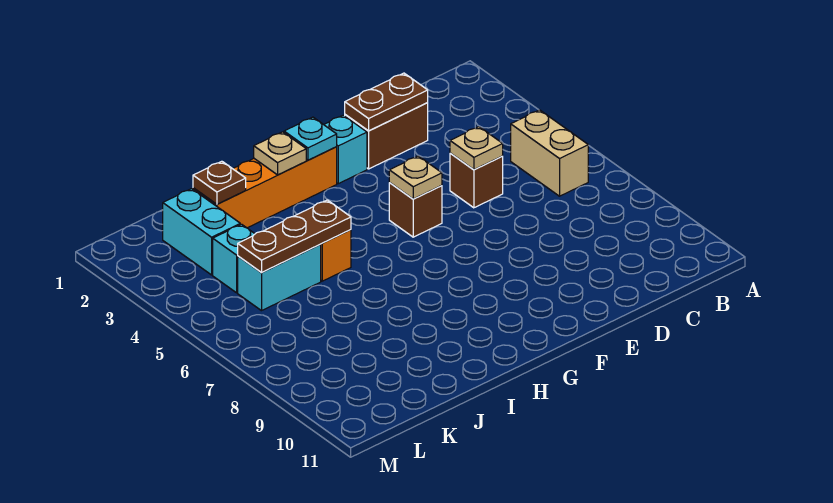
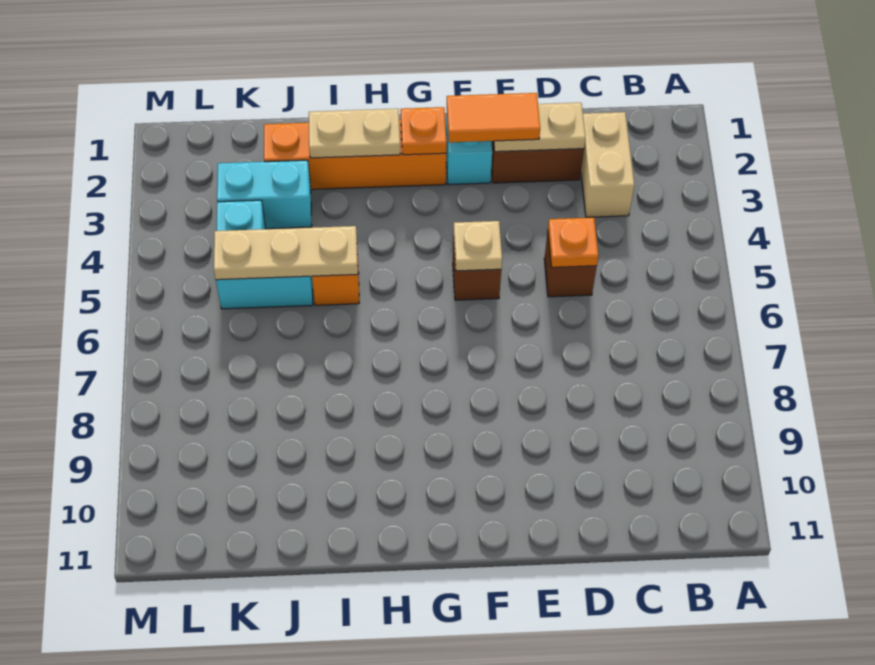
tan 1x2 brick [511,110,588,196] -> tan 1x2 brick moved to [581,112,634,217]
brown 1x2 plate [345,73,428,131] -> tan 1x2 plate [494,103,585,152]
tan 1x1 plate [450,127,503,170] -> orange 1x1 plate [548,218,598,267]
none -> orange 1x2 tile [447,93,540,142]
cyan 1x1 plate [284,117,337,160] -> orange 1x1 plate [401,107,447,155]
tan 1x1 plate [254,132,306,175] -> tan 1x2 plate [309,109,400,158]
brown 1x3 plate [238,200,351,273] -> tan 1x3 plate [214,226,358,280]
brown 1x1 plate [193,161,246,204] -> none
cyan 1x2 brick [163,189,240,275] -> cyan 1x2 brick turned to [217,160,312,229]

